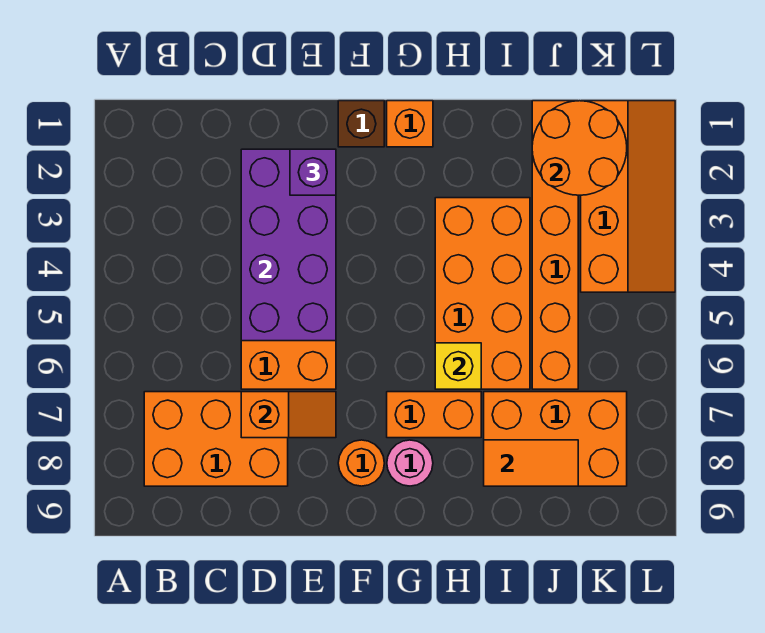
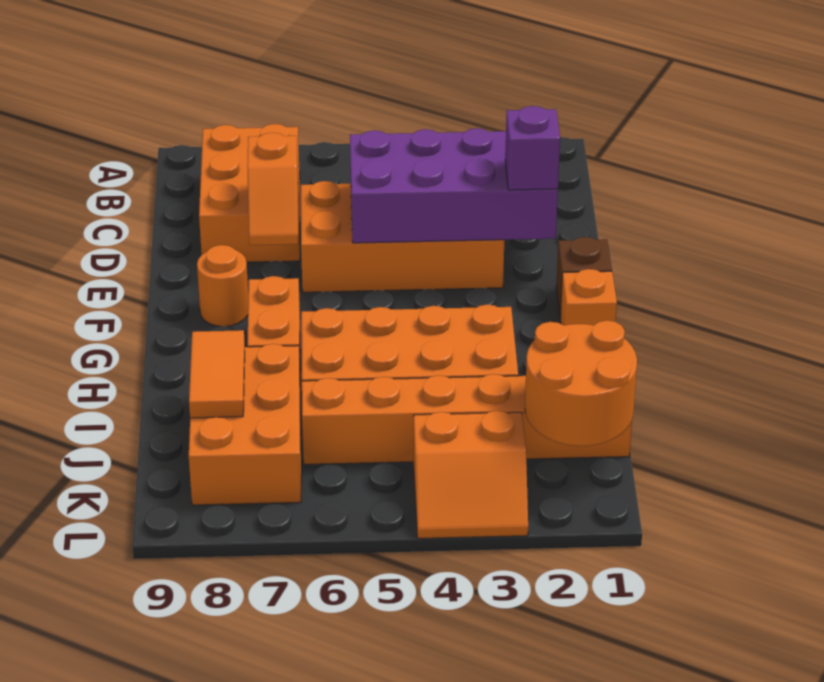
pink 1x1 round brick [387,440,433,486] -> none
yellow 1x1 brick [435,343,481,389] -> none
orange 2x4 slope [581,101,675,292] -> orange 2x2 slope [414,411,528,539]

